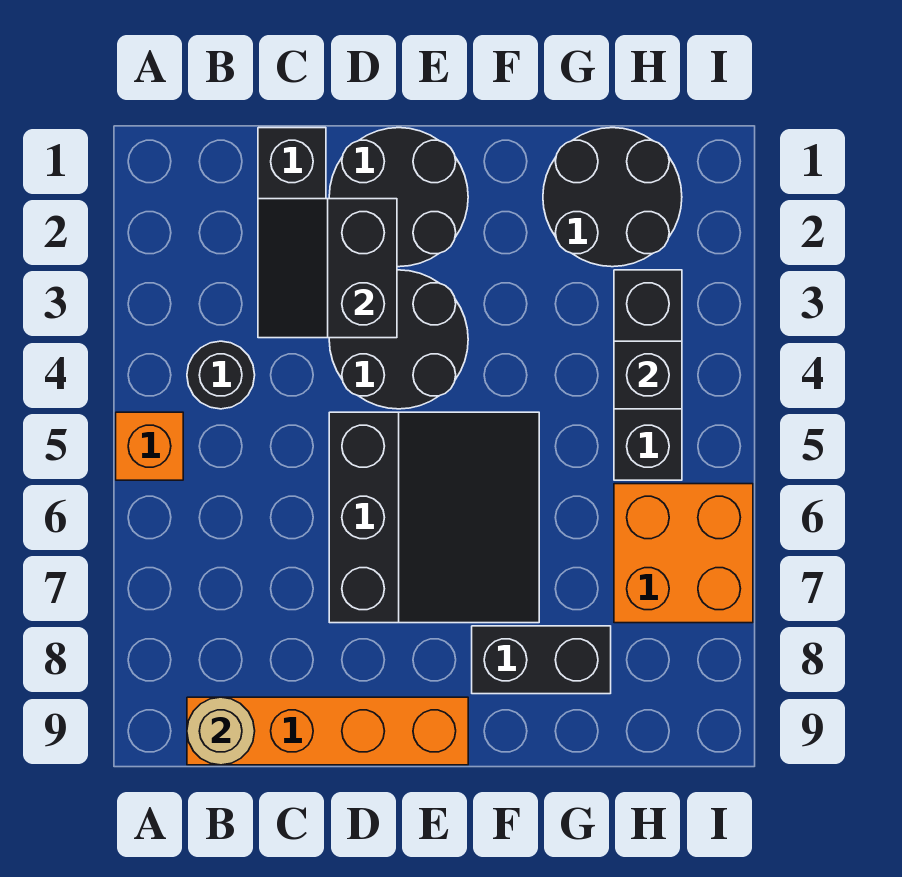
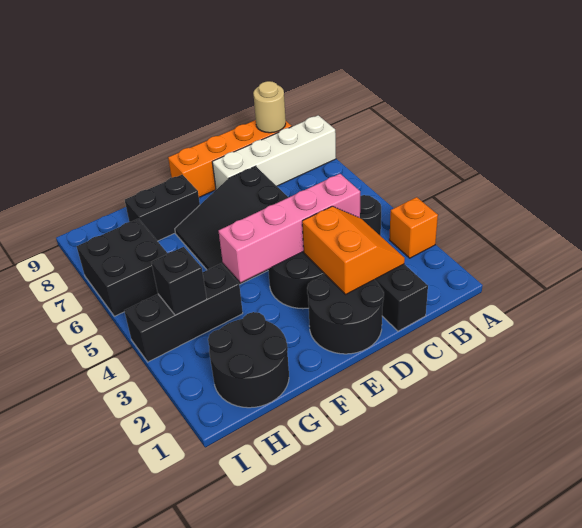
orange 1x1 brick [116,412,183,480] -> orange 1x1 brick moved to [389,197,438,258]
none -> white 1x4 brick [212,115,336,190]
black 2x2 slope [258,199,397,338] -> orange 2x2 slope [302,206,405,294]
none -> pink 1x4 brick [219,174,360,282]
black 1x3 brick [614,270,682,480] -> black 1x3 brick turned to [124,264,243,362]
orange 2x2 brick [614,484,753,623] -> black 2x2 brick [77,219,168,316]

